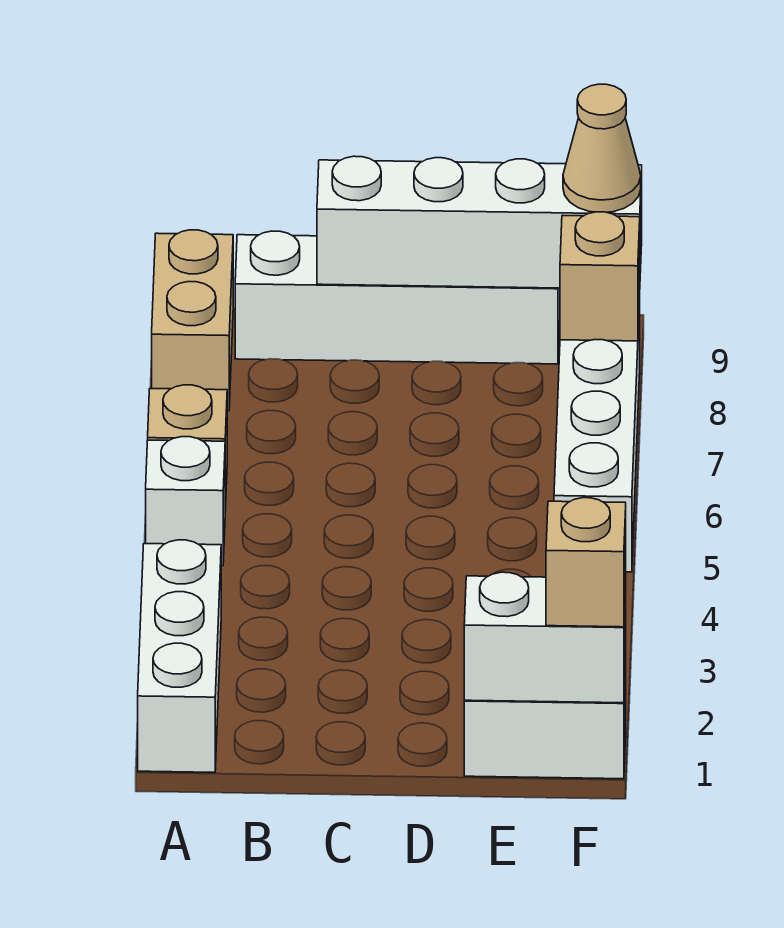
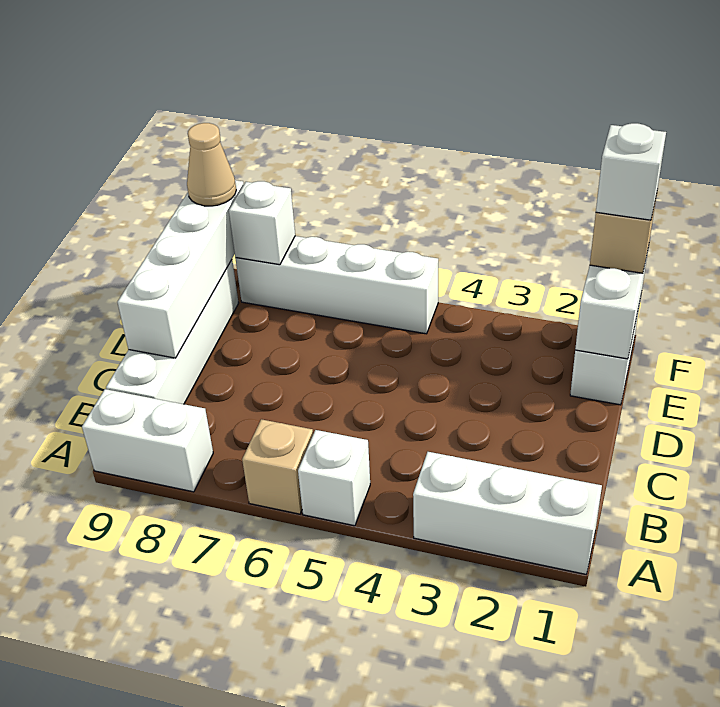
tan 1x2 brick [152,230,233,411] -> white 1x2 brick [82,389,213,492]
none -> white 1x1 brick [596,123,666,220]
tan 1x1 brick [560,212,640,341] -> white 1x1 brick [229,181,295,265]

